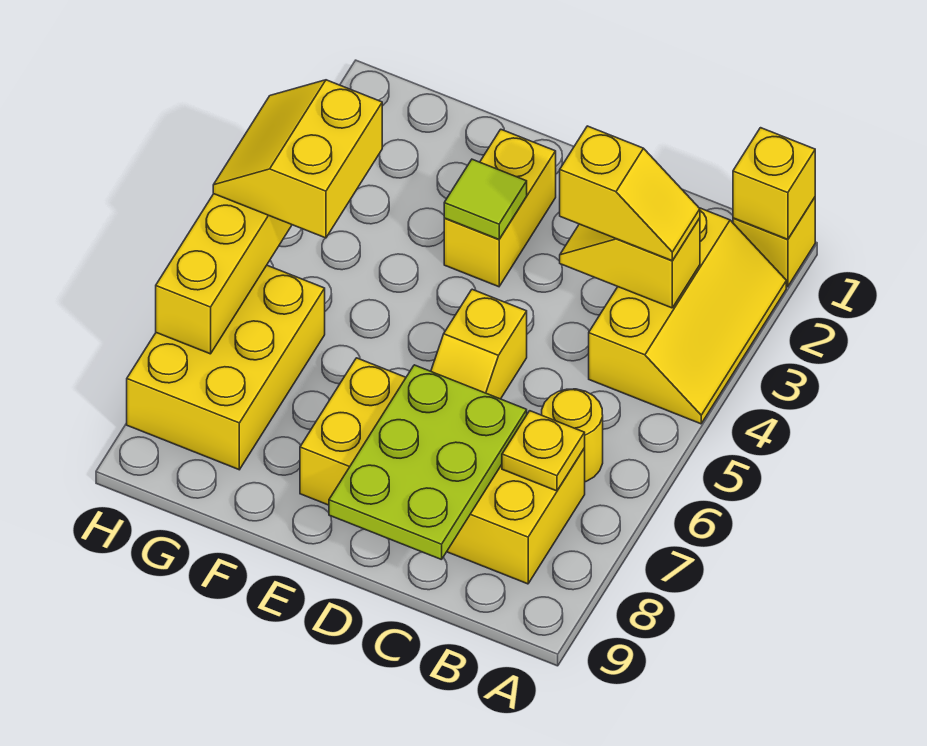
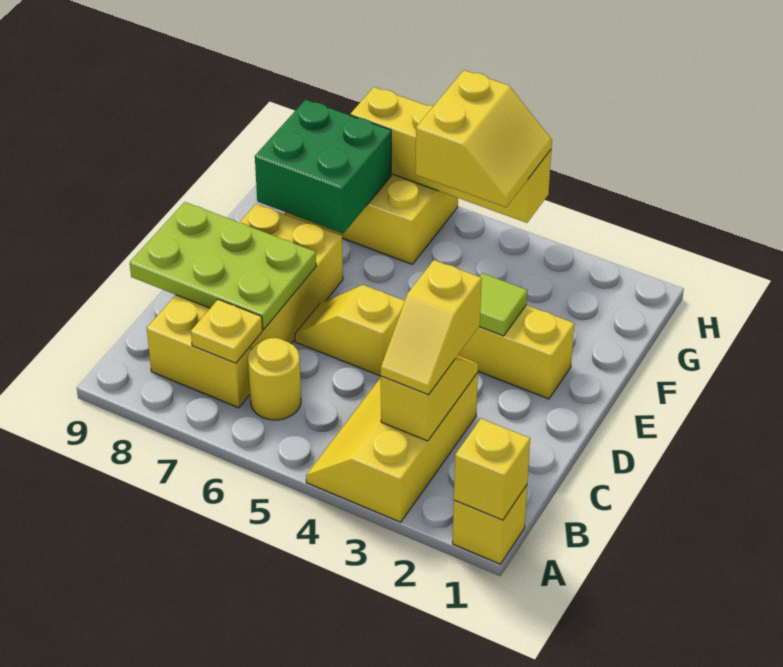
yellow 2x3 slope [589,208,786,424] -> yellow 2x3 slope turned to [306,373,478,522]
none -> green 2x2 brick [255,100,391,234]
yellow 2x2 slope [213,80,382,238] -> yellow 2x2 slope turned to [416,70,552,207]

